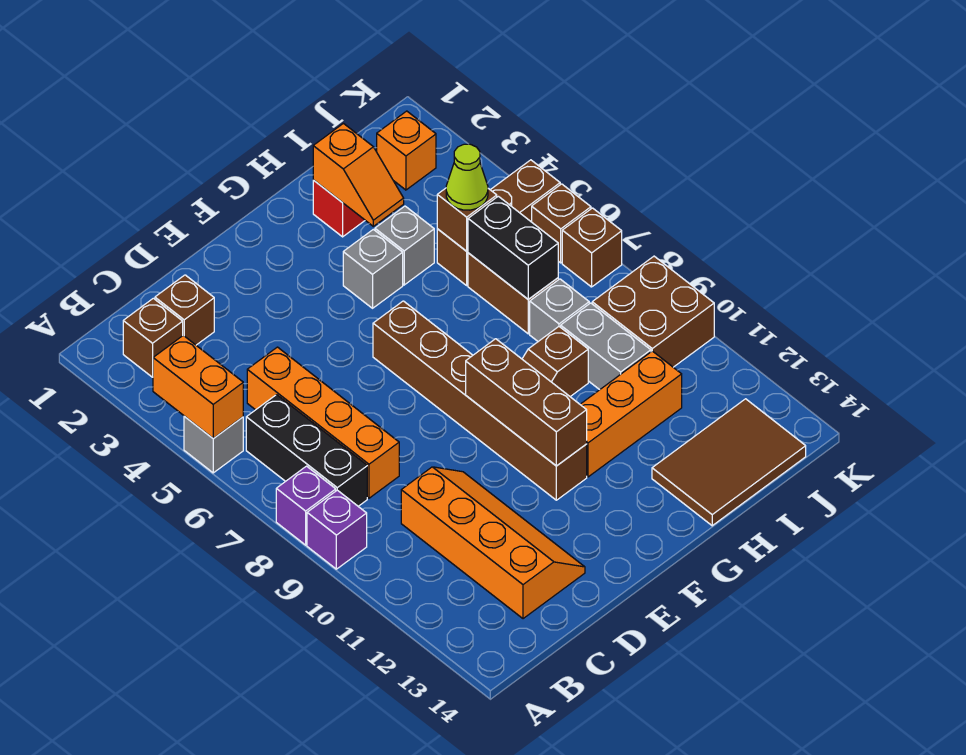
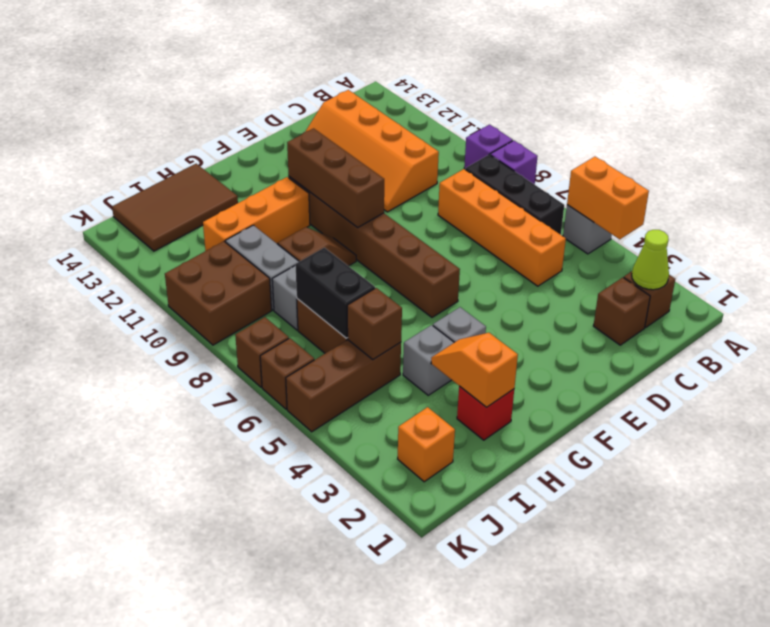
lime 1x1 cone [446,144,488,210] -> lime 1x1 cone moved to [632,230,669,290]

